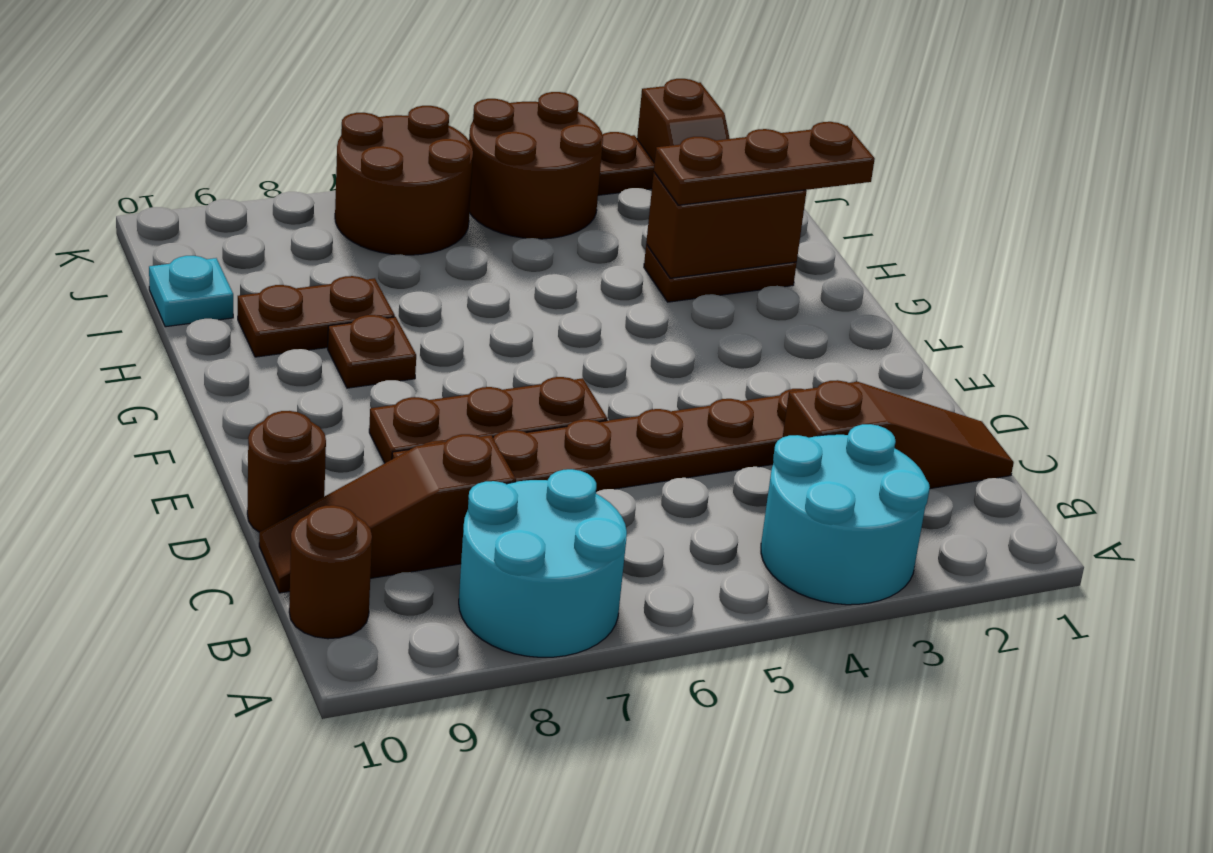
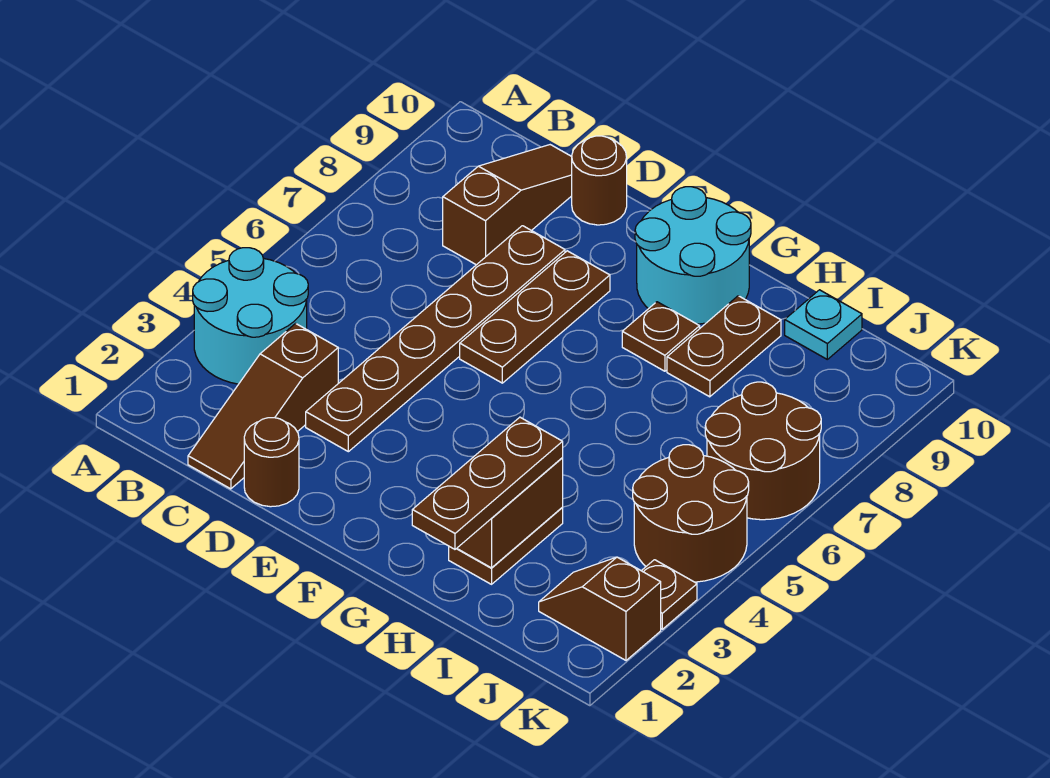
cyan 2x2 round brick [459,469,627,657] -> cyan 2x2 round brick moved to [635,187,751,324]
brown 1x1 round brick [289,505,372,639] -> brown 1x1 round brick moved to [244,418,299,507]

